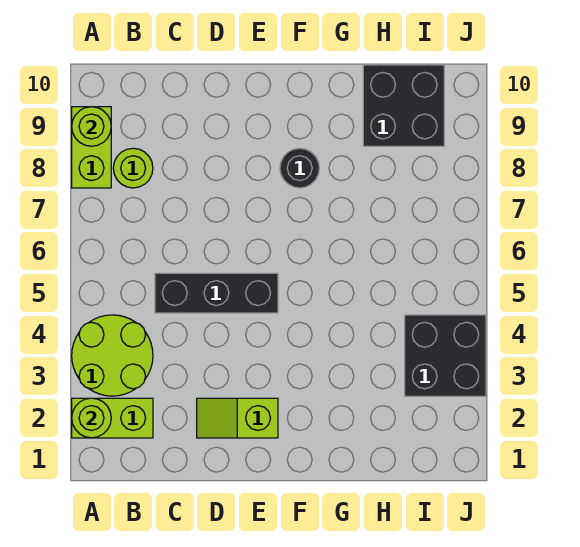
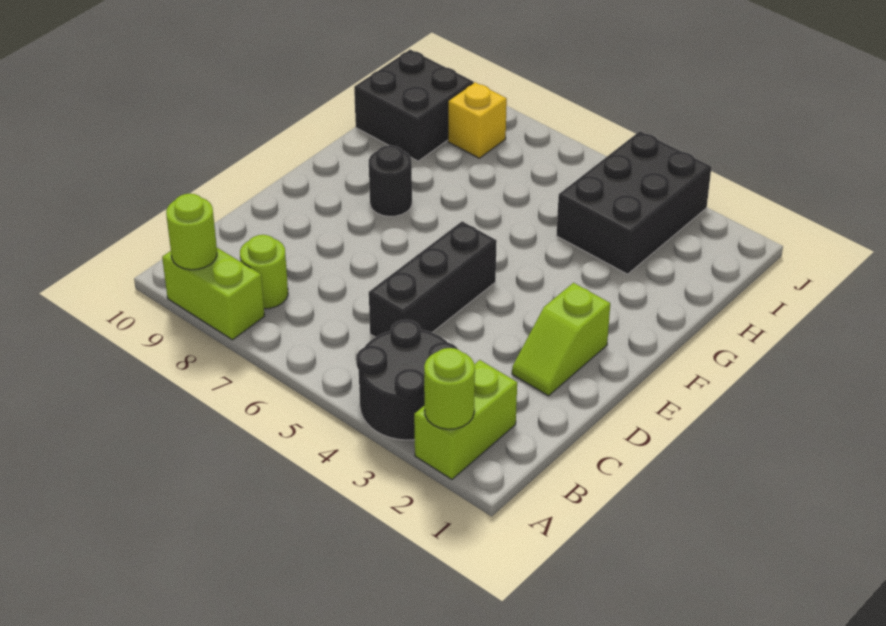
lime 2x2 round brick [72,315,153,396] -> black 2x2 round brick [357,320,458,440]
black 2x2 brick [405,315,486,396] -> black 2x3 brick [556,131,711,274]
none -> yellow 1x1 brick [448,82,507,158]

